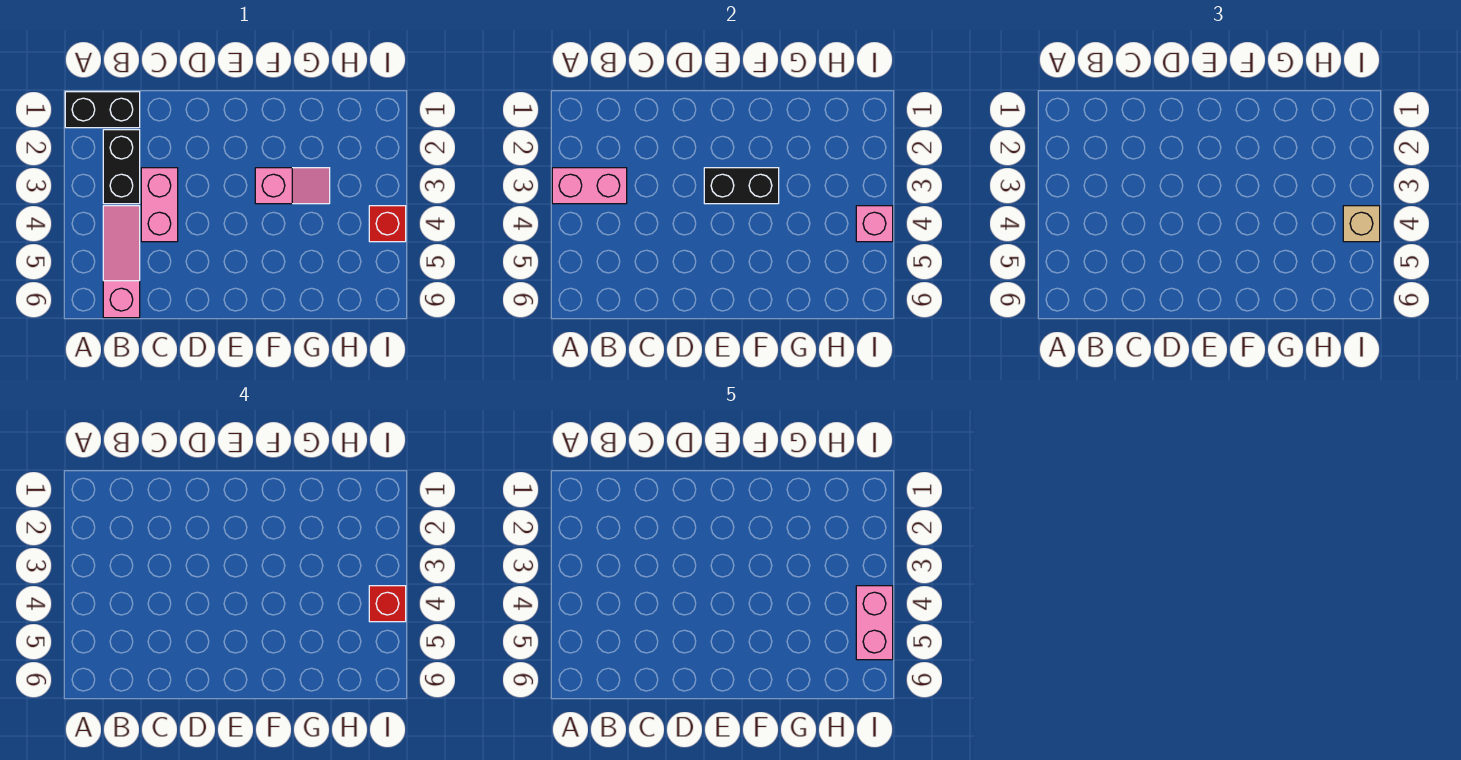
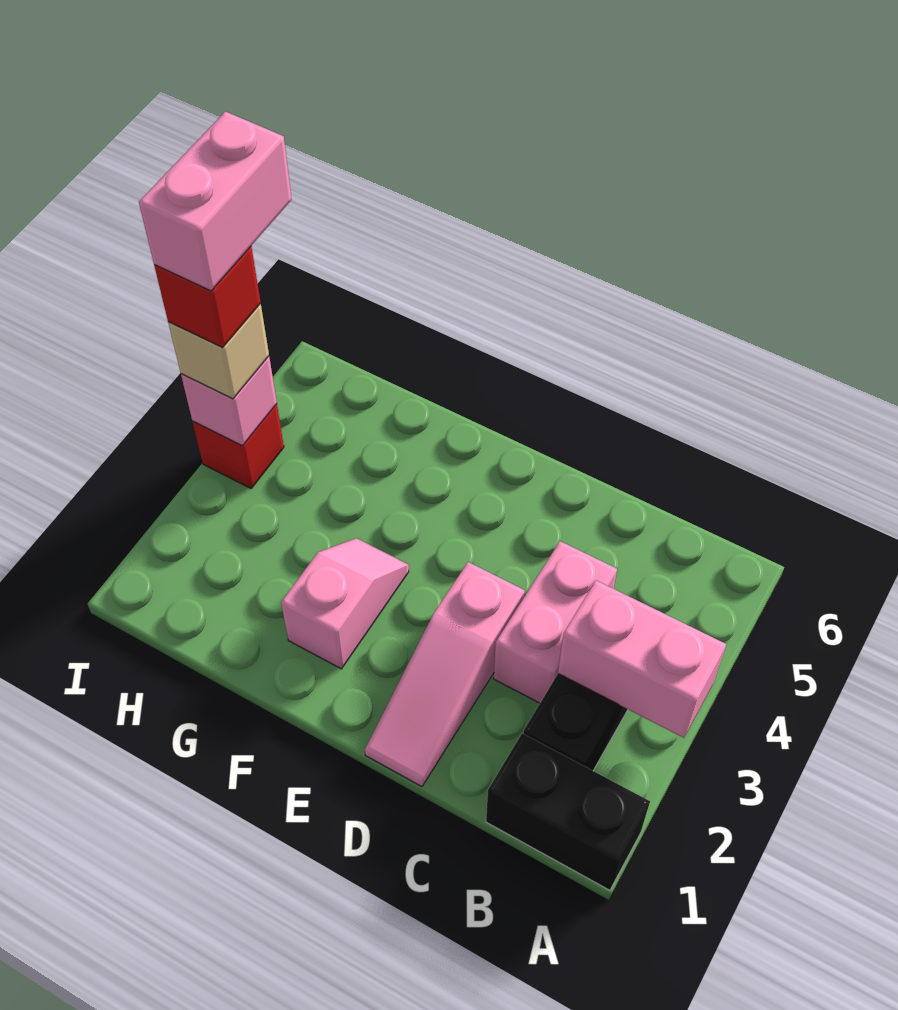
pink 1x3 slope [103,206,140,318] -> pink 1x3 slope moved to [365,562,525,787]
black 1x2 brick [704,168,779,204] -> none
pink 1x2 slope [255,168,330,204] -> pink 1x2 slope turned to [281,538,409,669]

